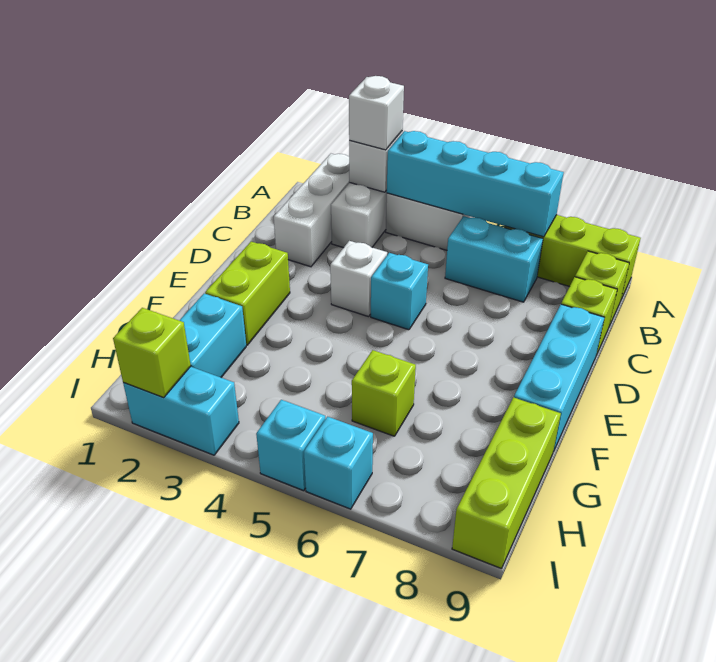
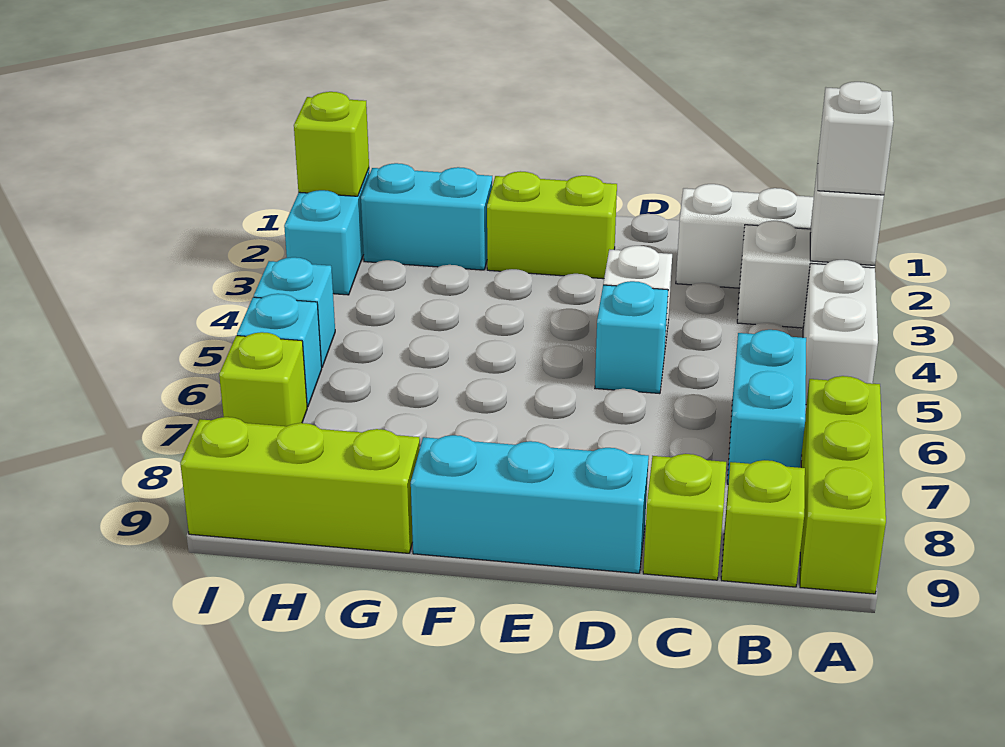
cyan 1x4 brick [386,131,564,237] -> none
lime 1x1 brick [352,350,416,436] -> lime 1x1 brick moved to [219,332,307,426]

